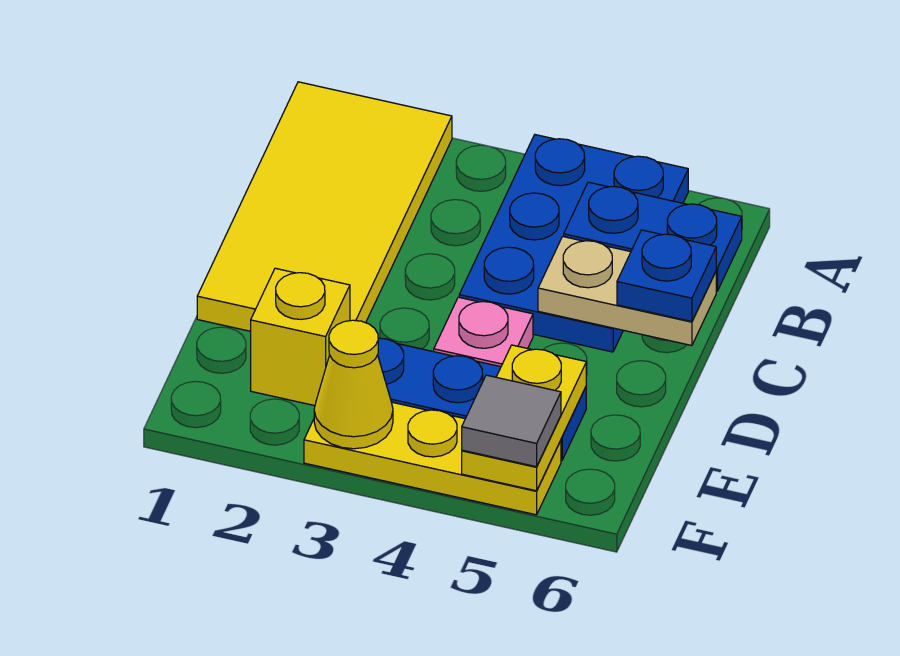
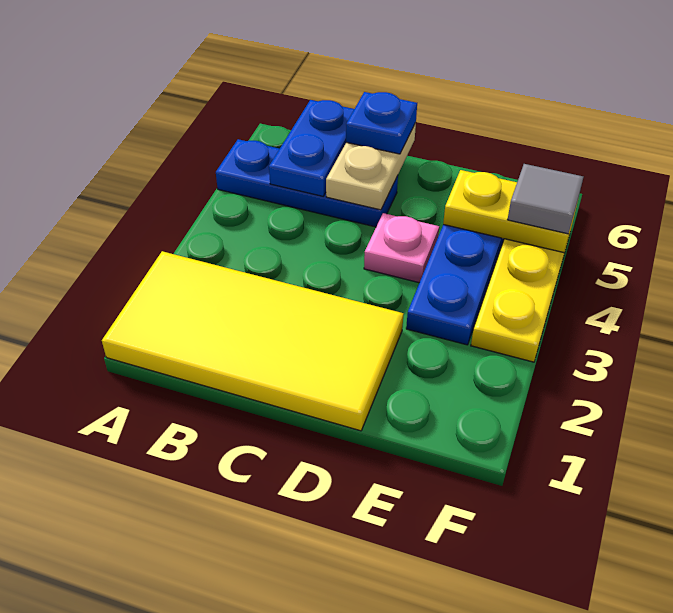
blue 2x3 plate [459,135,688,352] -> blue 1x3 plate [216,139,398,227]
yellow 1x1 brick [251,268,350,406] -> none
yellow 1x1 cone [314,320,393,449] -> none

